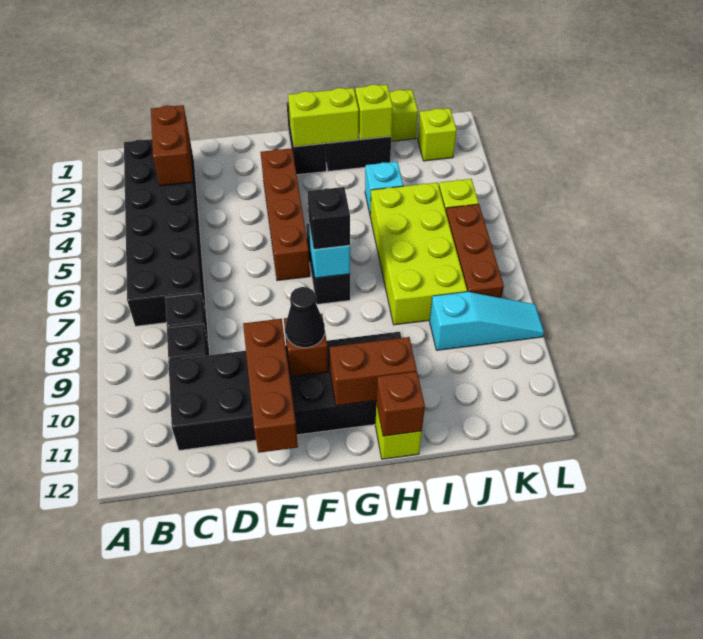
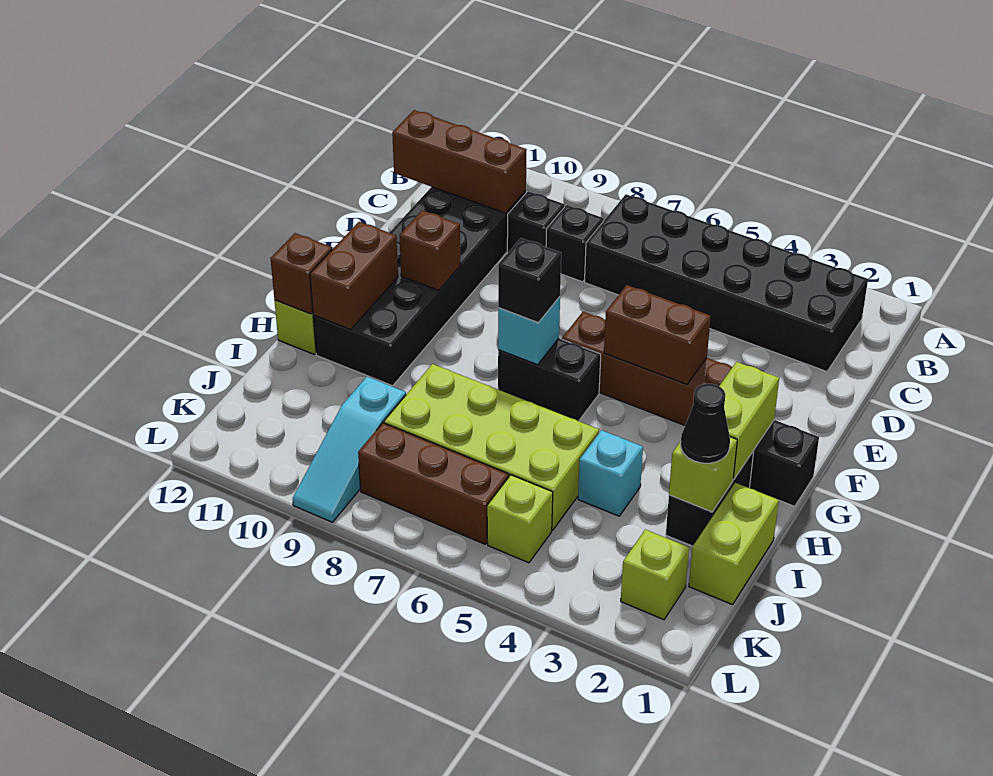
brown 1x2 brick [151,105,193,186] -> brown 1x2 brick moved to [604,285,711,384]
brown 1x3 brick [243,319,298,453] -> brown 1x3 brick moved to [392,110,527,213]
black 1x1 cone [285,287,325,348] -> black 1x1 cone moved to [681,384,730,463]

